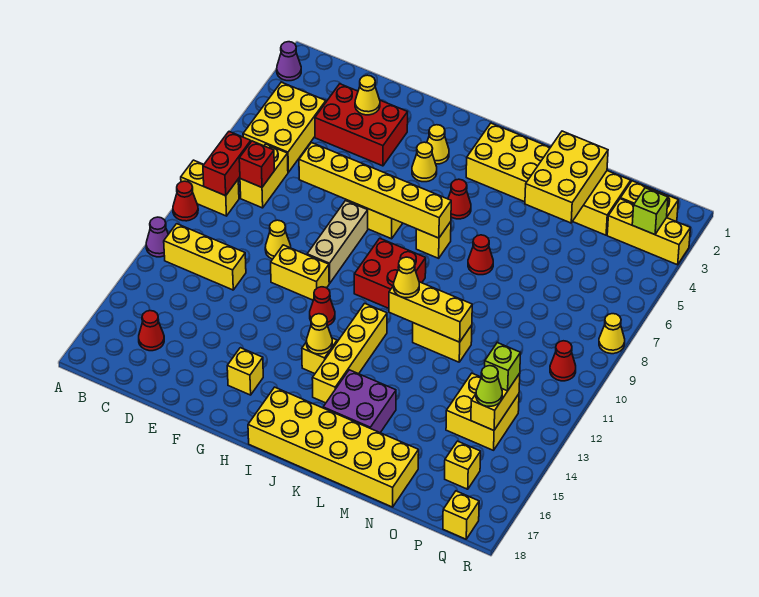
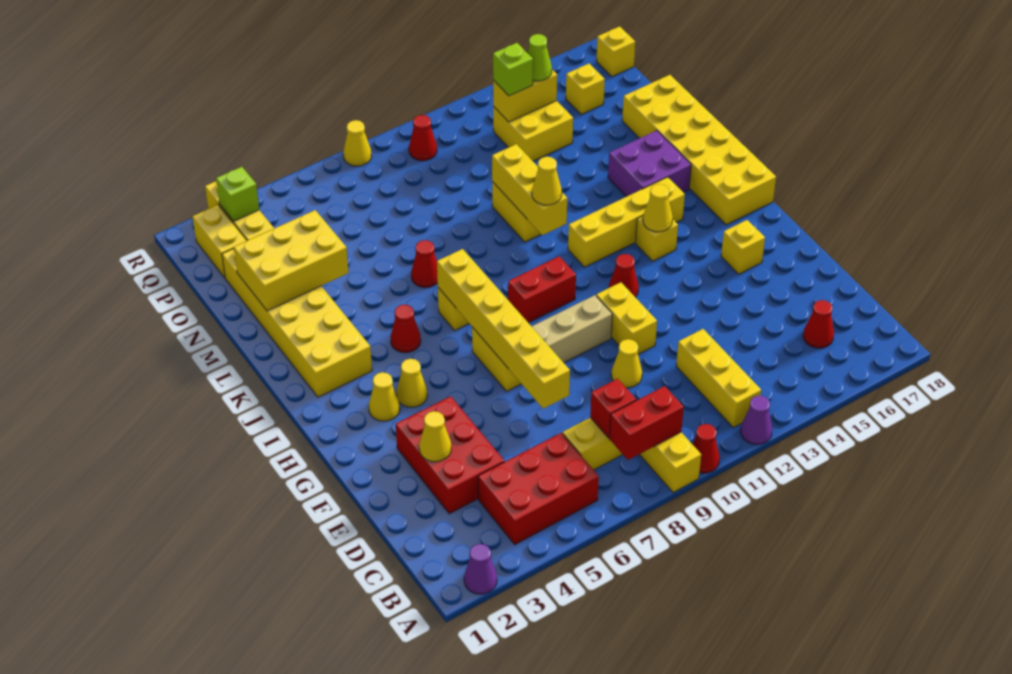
yellow 2x3 brick [243,82,326,172] -> red 2x3 brick [478,433,599,544]
red 2x2 brick [354,238,426,308] -> red 1x2 brick [508,256,576,323]

